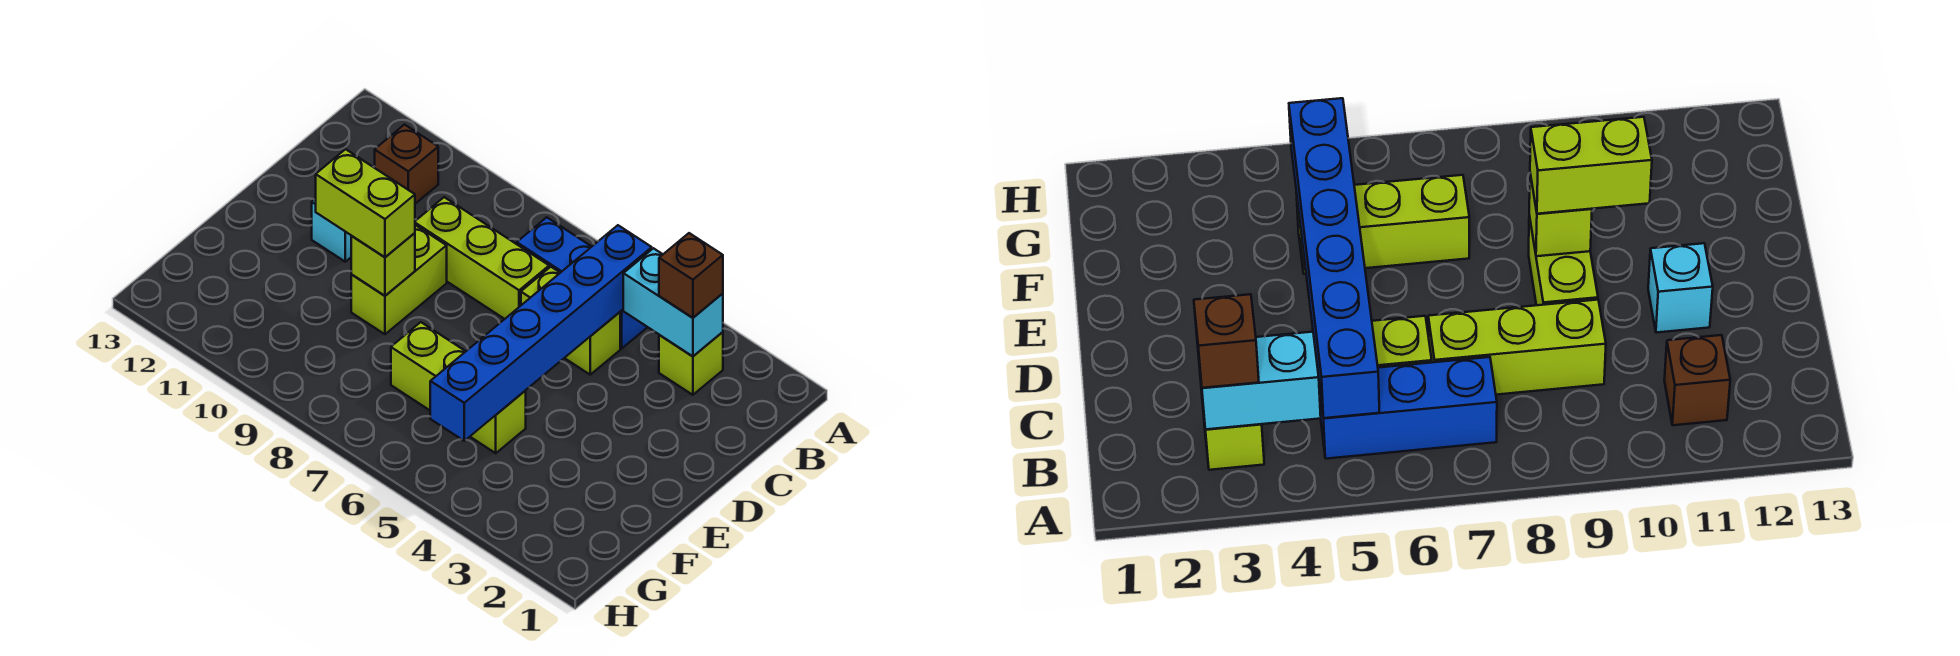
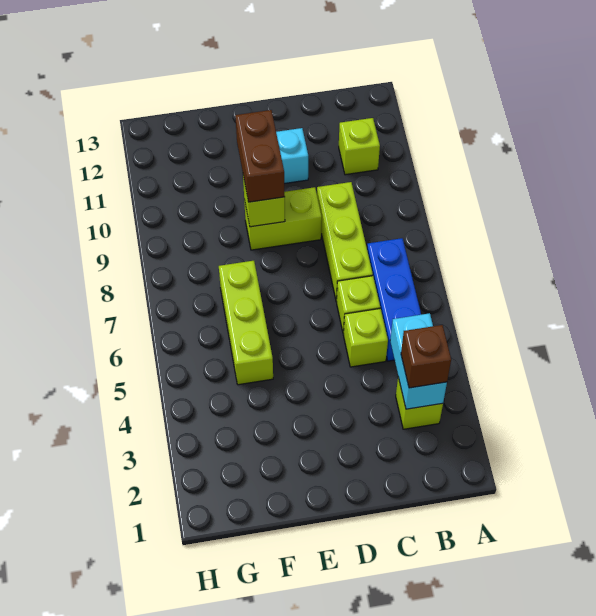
blue 1x6 brick [430,225,652,441] -> none
brown 1x1 brick [375,125,438,204] -> lime 1x1 brick [339,118,380,175]
lime 1x2 brick [316,149,415,257] -> brown 1x2 brick [235,110,285,202]

